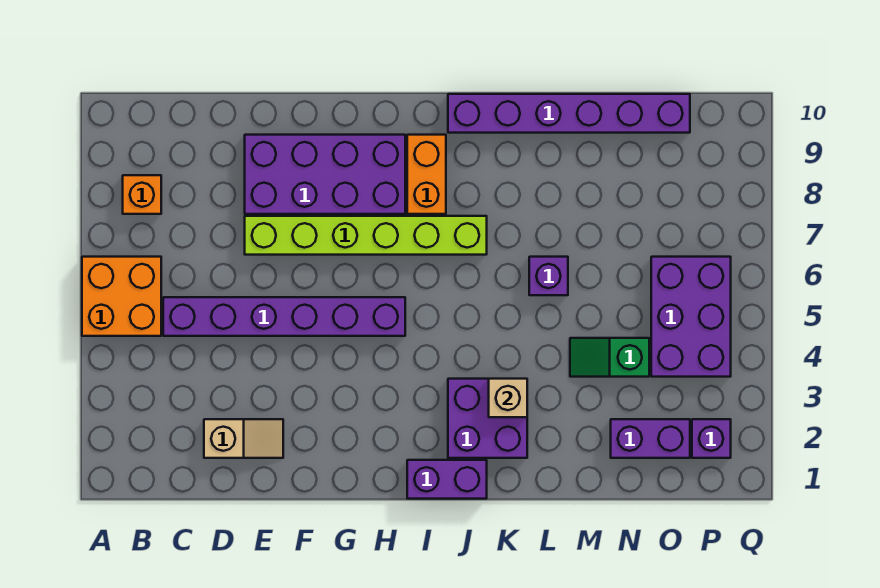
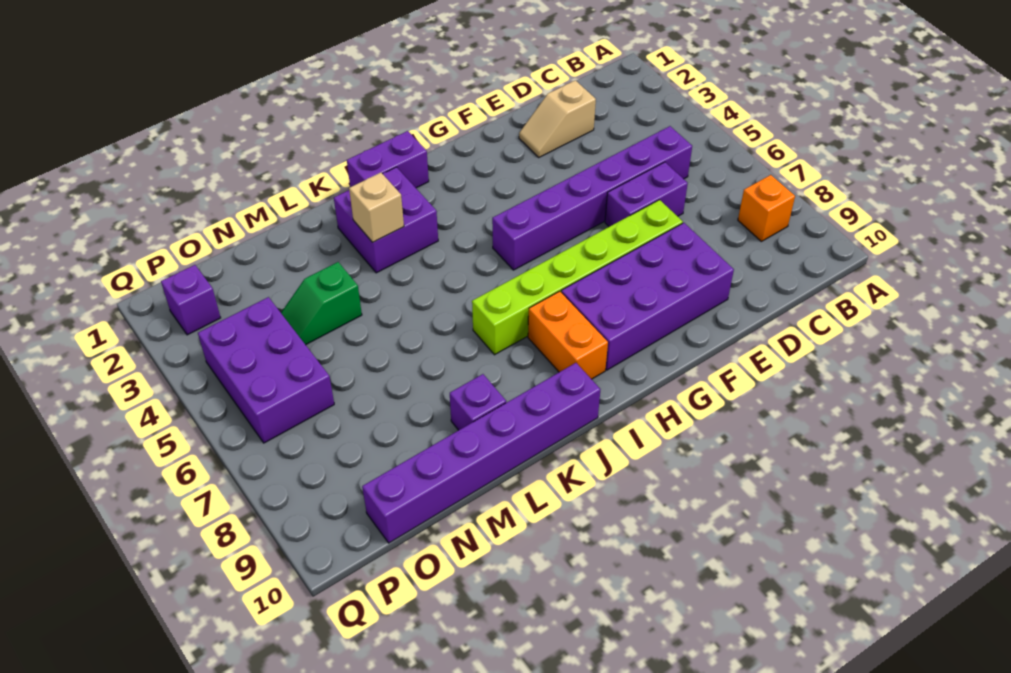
orange 2x2 brick [82,257,161,336] -> none
purple 1x1 brick [529,257,568,295] -> purple 1x1 brick moved to [450,374,506,430]
green 1x2 slope [570,338,649,377] -> green 1x2 slope turned to [281,262,362,345]
purple 1x2 brick [611,419,690,458] -> purple 1x2 brick moved to [605,162,688,227]

